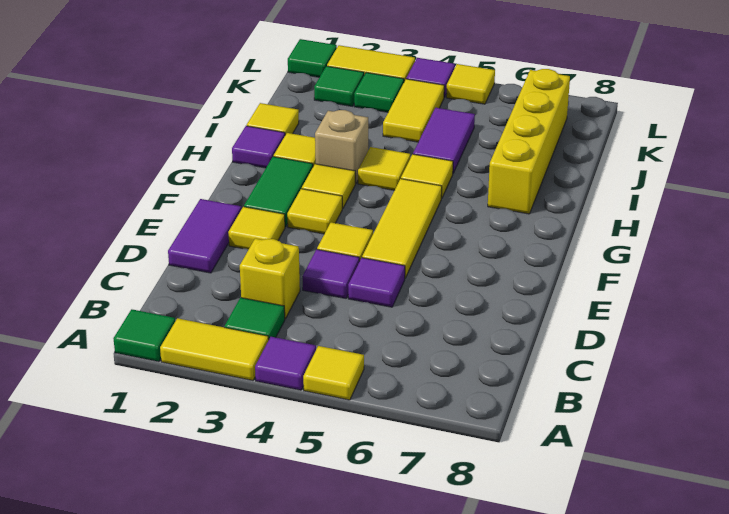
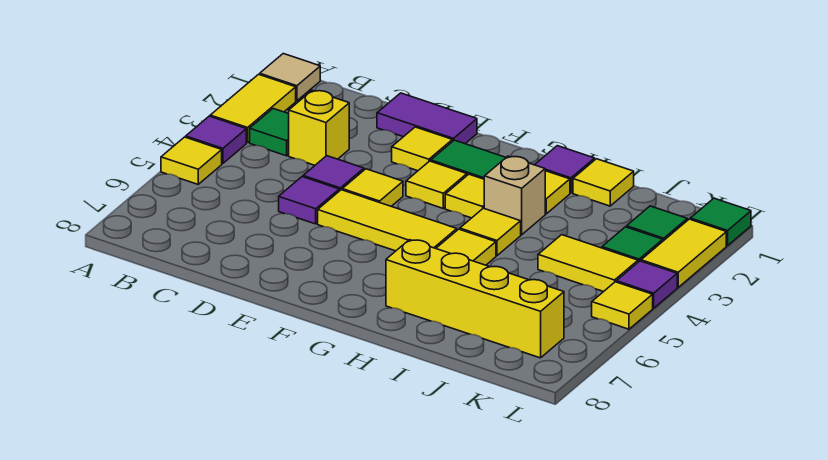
green 1x1 tile [113,309,175,362] -> tan 1x1 tile [260,54,320,101]
purple 1x2 tile [413,108,475,173] -> none

